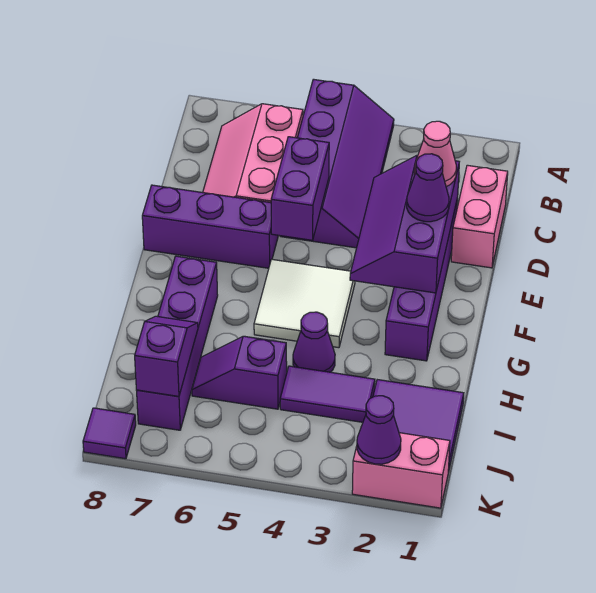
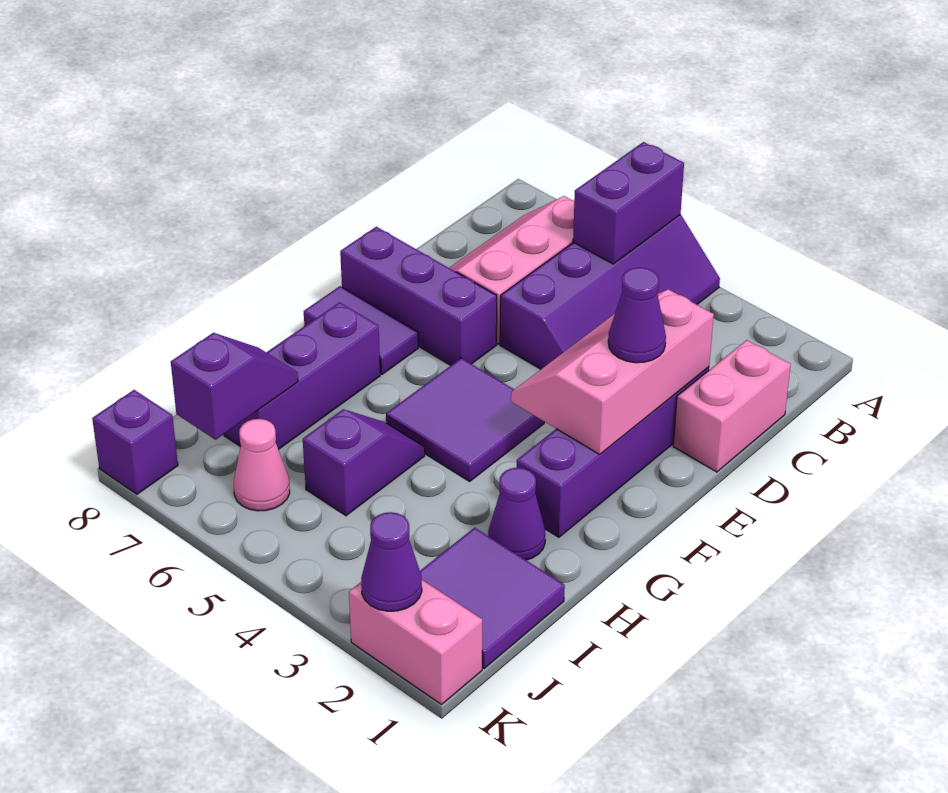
purple 2x3 slope [350,155,459,293] -> pink 2x3 slope [511,289,714,454]
pink 1x1 cone [414,121,456,187] -> pink 1x1 cone moved to [234,419,290,511]
purple 1x2 brick [271,137,329,240] -> purple 1x2 brick moved to [573,142,684,264]
white 2x2 tile [254,259,355,348] -> purple 2x2 tile [386,358,544,481]
purple 1x4 brick [137,256,218,430] -> purple 1x3 brick [224,302,380,449]
purple 1x1 cone [293,312,335,372] -> purple 1x1 cone moved to [488,468,545,560]
purple 1x2 tile [280,366,375,422] -> purple 1x2 tile moved to [304,286,418,374]
purple 1x2 slope [192,336,287,409] -> purple 1x2 slope turned to [303,409,425,516]
purple 1x1 tile [83,408,136,459] -> purple 1x1 brick [92,390,178,494]

